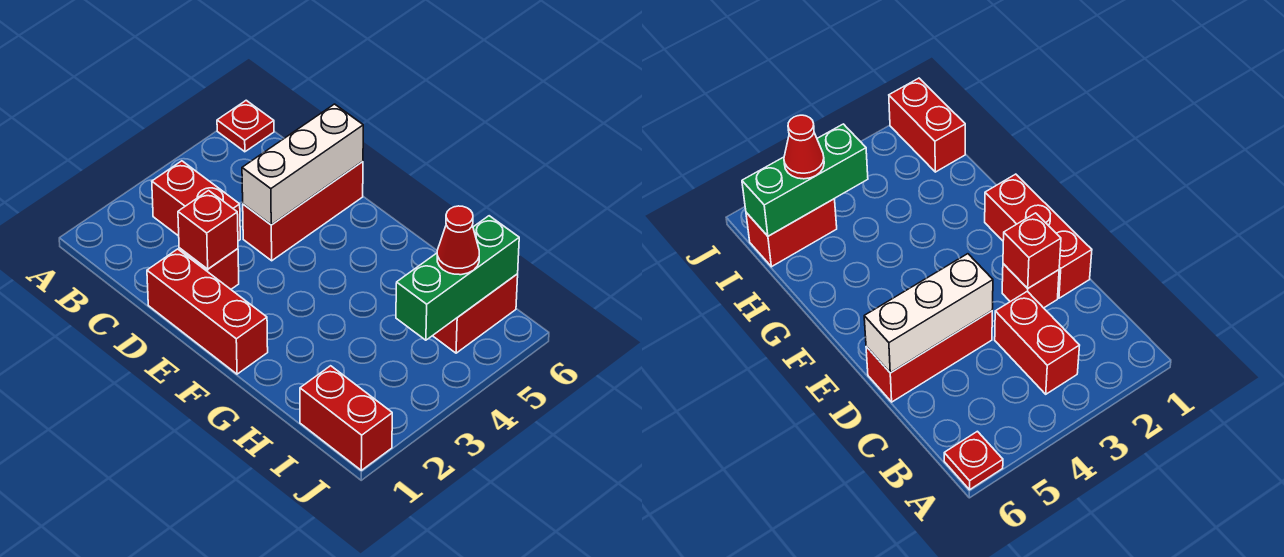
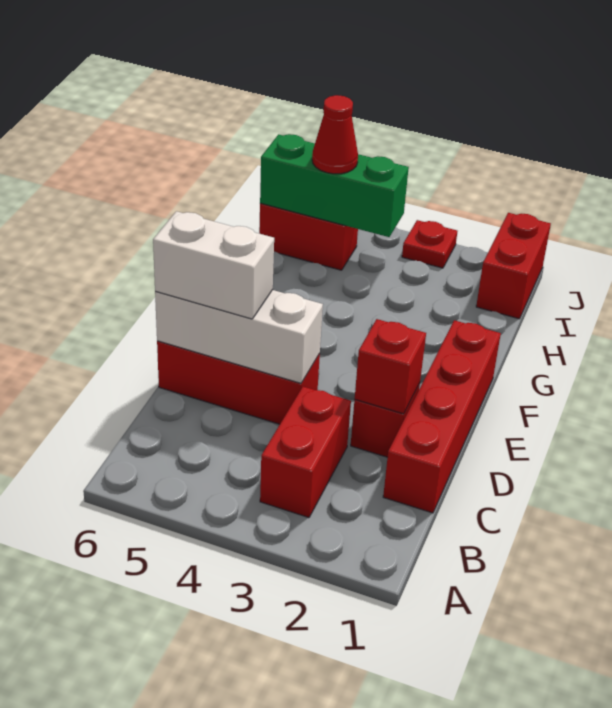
red 1x1 plate [217,100,274,152] -> red 1x1 plate moved to [402,220,458,268]
red 1x3 brick [147,249,268,374] -> red 1x4 brick [383,320,501,513]
none -> white 1x2 brick [153,211,274,319]

